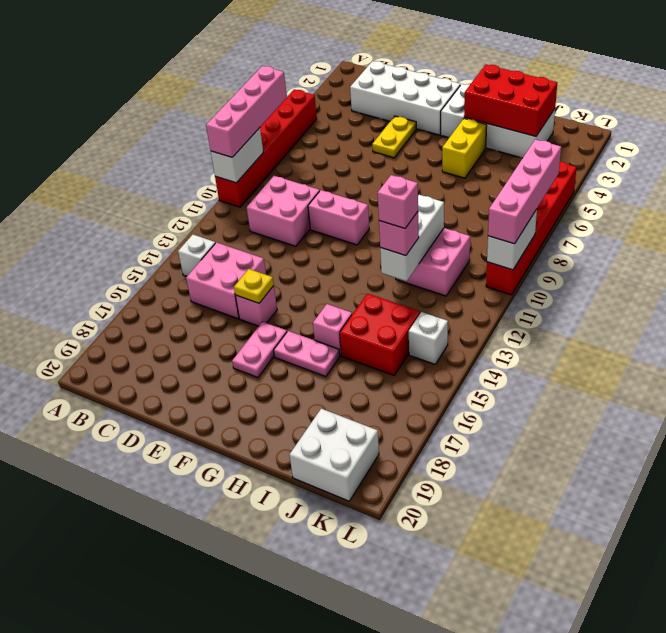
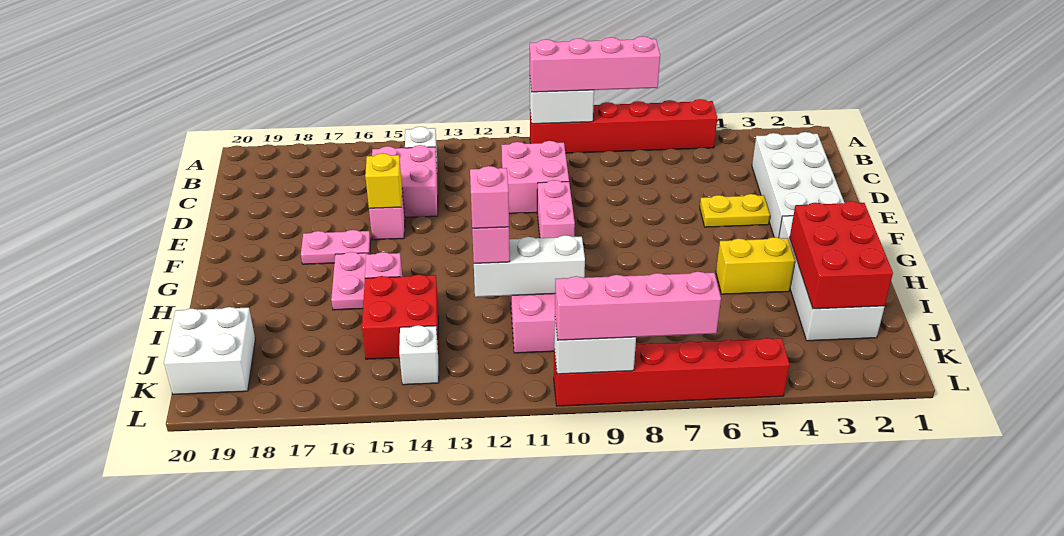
yellow 1x1 plate [234,269,274,303] -> yellow 1x1 brick [365,153,402,208]

